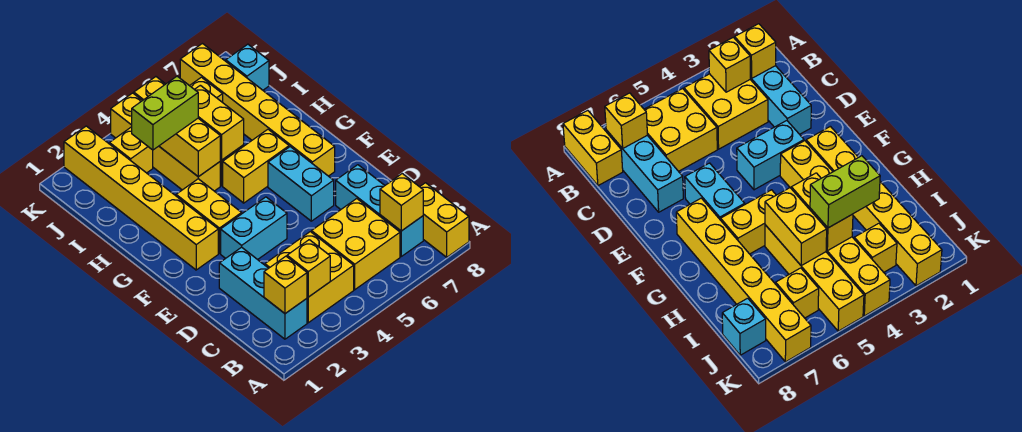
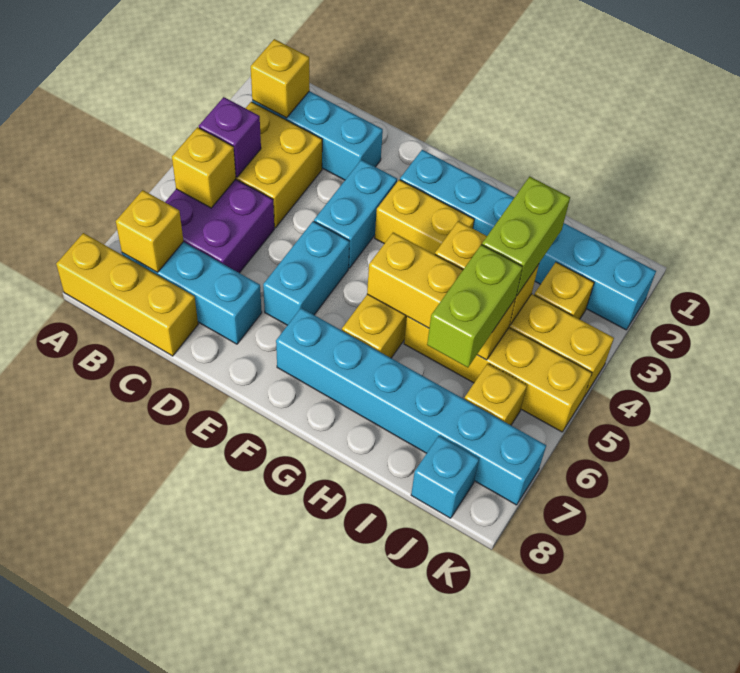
yellow 1x2 brick [420,183,469,257] -> yellow 1x3 brick [56,233,198,356]
yellow 1x1 brick [287,240,330,297] -> yellow 1x1 brick moved to [172,127,236,208]
none -> purple 1x1 brick [199,97,261,177]
yellow 2x2 brick [311,199,400,290] -> purple 2x2 brick [165,179,274,273]
cyan 1x2 brick [268,147,334,221] -> cyan 1x2 brick turned to [263,221,349,325]
yellow 1x6 brick [64,126,218,270] -> cyan 1x6 brick [400,150,656,330]
yellow 1x6 brick [180,44,335,176] -> cyan 1x6 brick [276,308,546,505]
yellow 1x2 brick [194,85,244,160] -> yellow 1x3 brick [367,232,515,360]
none -> lime 1x2 brick [427,245,523,368]

